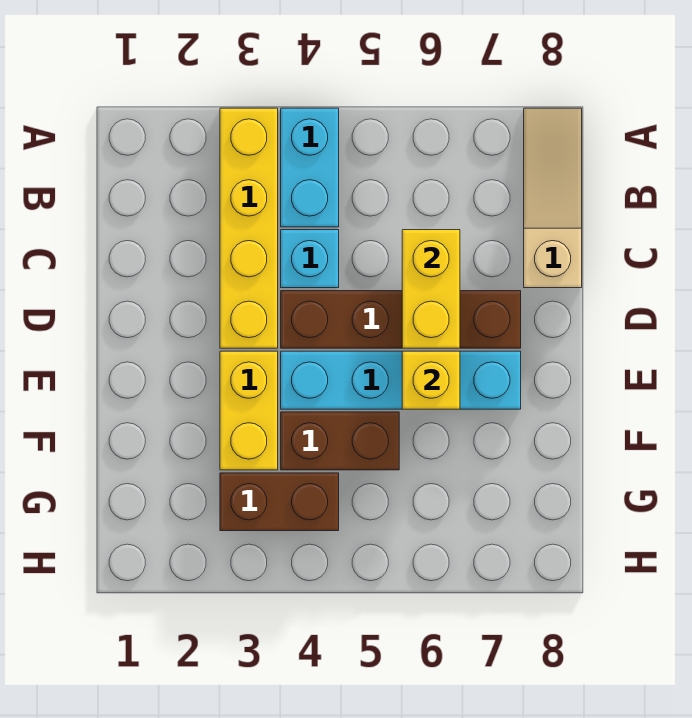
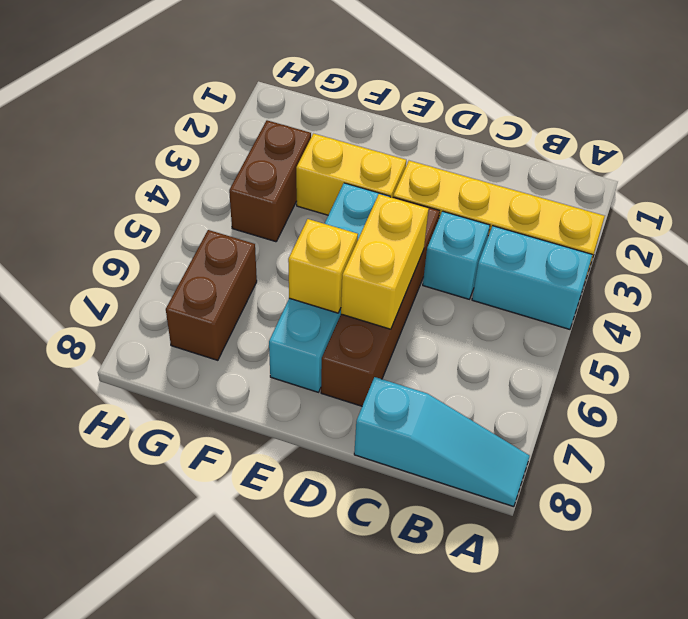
tan 1x3 slope [524,108,582,288] -> cyan 1x3 slope [354,377,530,507]
yellow 1x2 brick [402,230,460,348] -> yellow 1x2 brick turned to [341,194,429,329]
brown 1x2 brick [281,412,399,470] -> brown 1x2 brick moved to [166,230,257,360]

